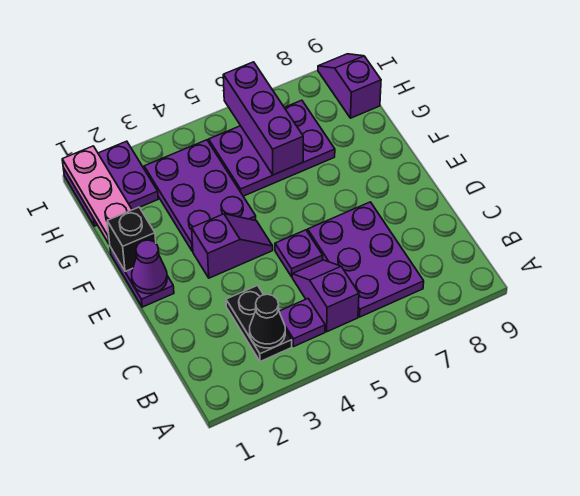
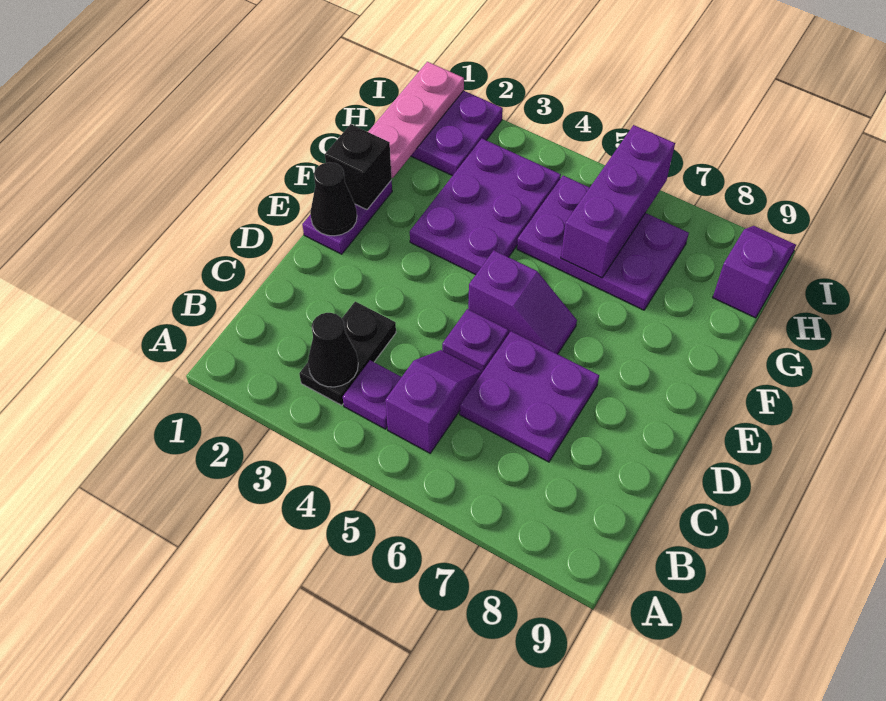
purple 2x3 plate [308,202,424,317] -> purple 2x2 plate [460,331,599,462]
purple 1x1 cone [132,240,167,294] -> black 1x1 cone [310,162,357,236]
purple 1x2 slope [192,214,273,278] -> purple 1x2 slope moved to [468,250,577,354]

